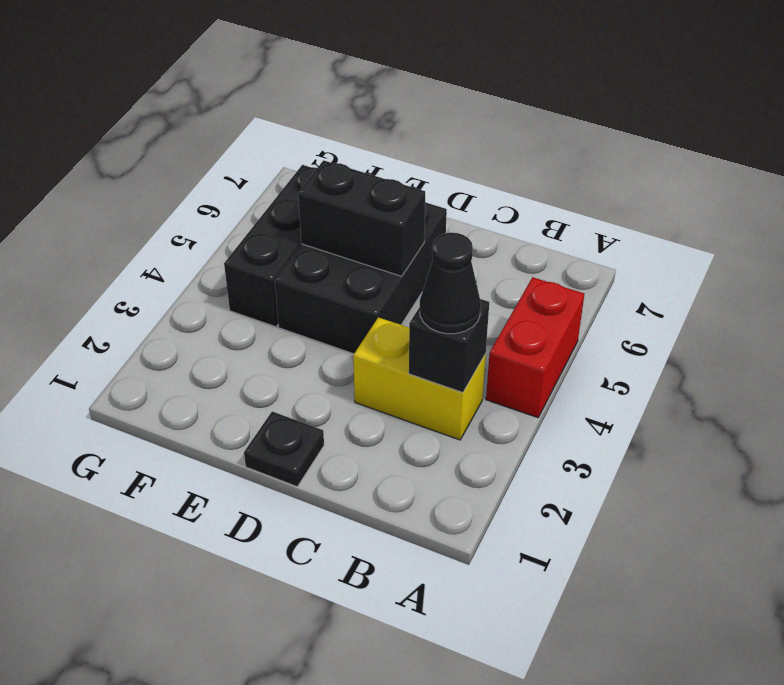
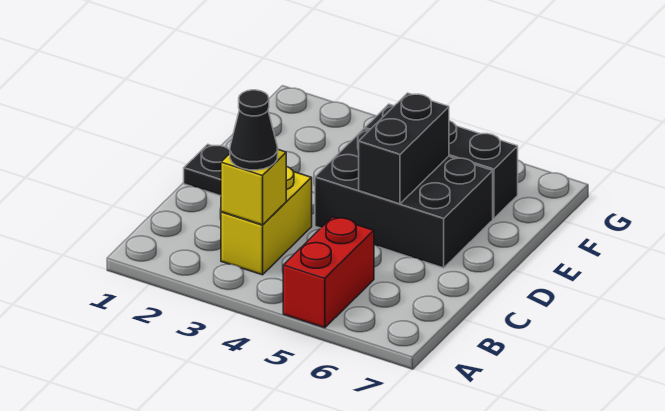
red 1x2 brick [486,277,584,418] -> red 1x2 brick turned to [283,217,374,328]
black 1x1 brick [409,299,489,393] -> yellow 1x1 brick [221,150,286,225]

